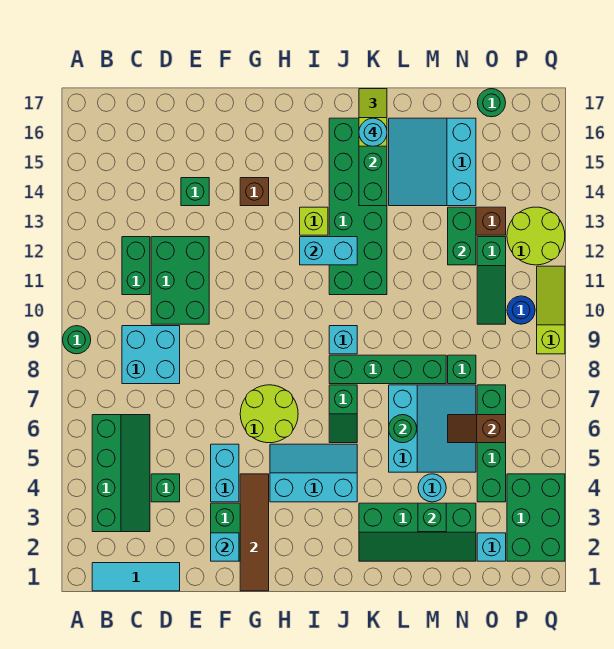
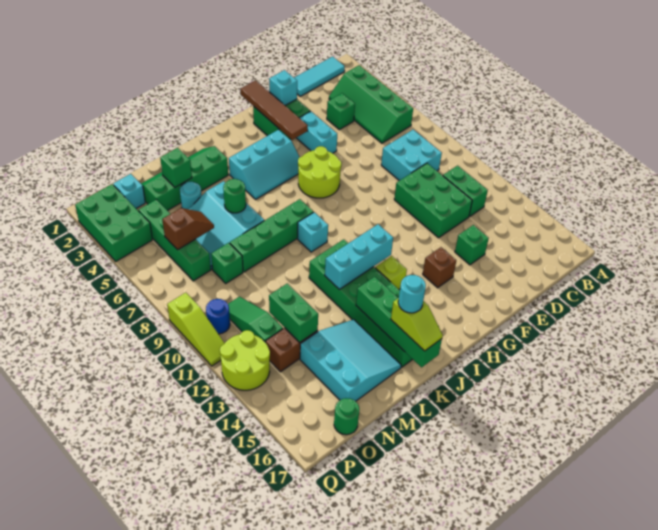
green 1x1 round brick [63,326,91,354] -> none
cyan 1x2 brick [300,237,357,265] -> cyan 1x3 brick [325,224,393,289]
green 1x2 slope [329,385,357,443] -> none

